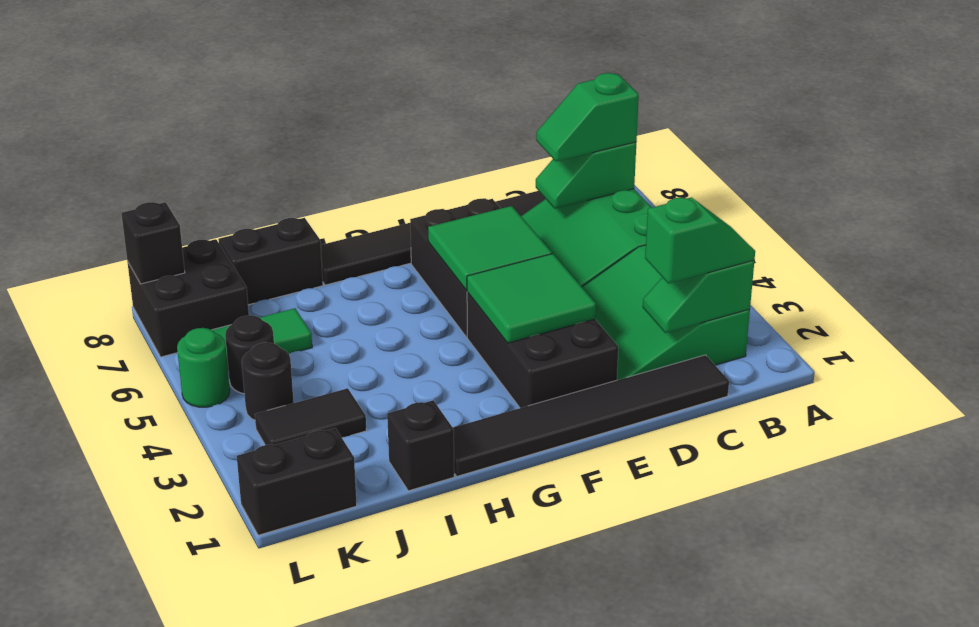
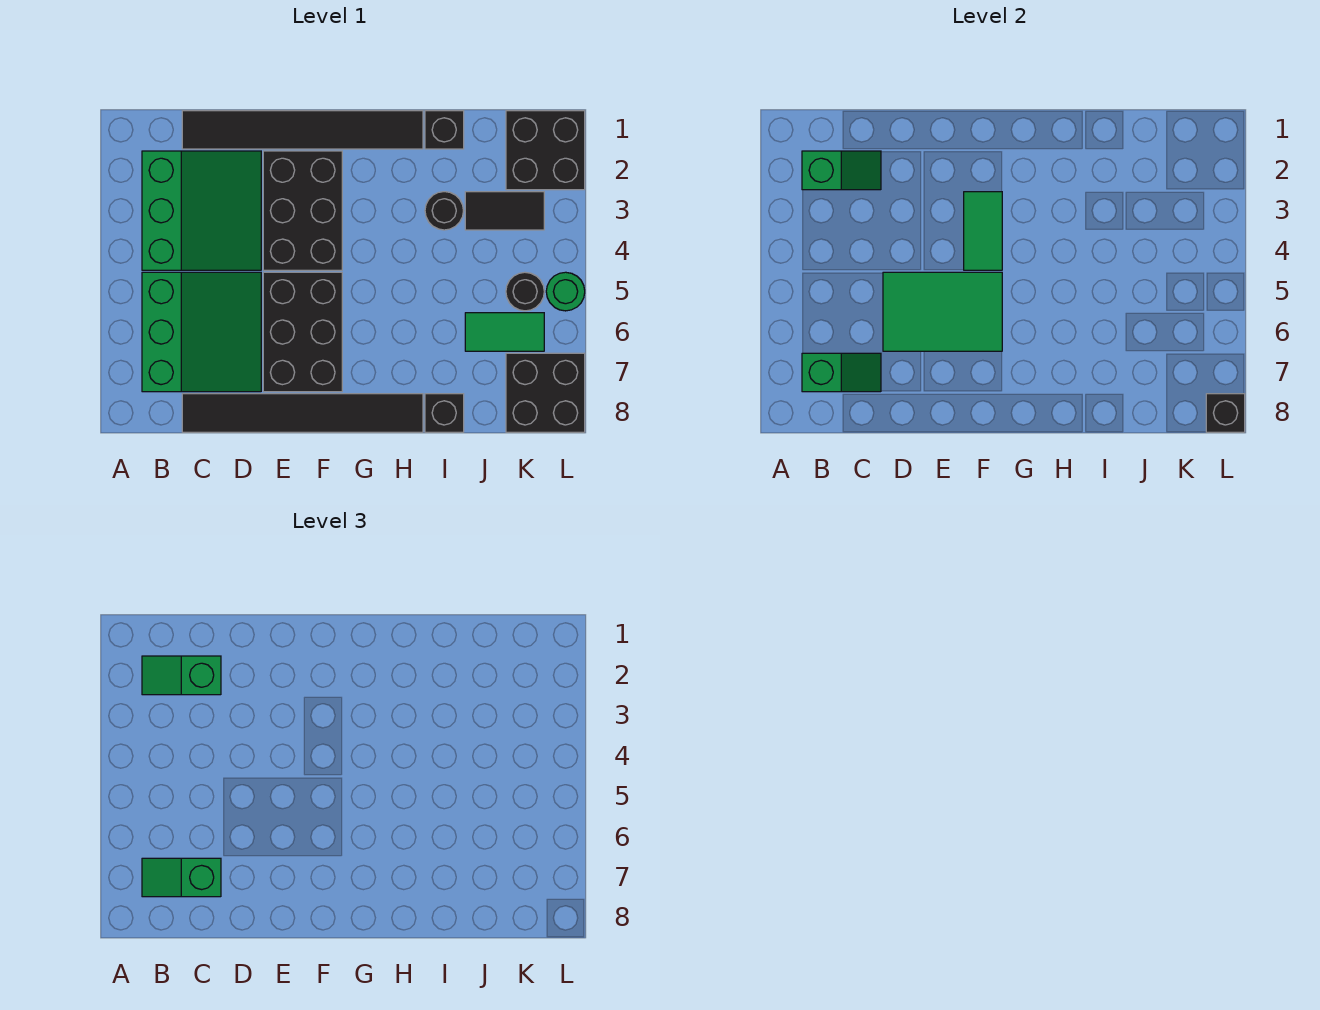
green 1x2 slope [536,73,639,161] -> green 1x2 slope turned to [142,858,221,897]
green 2x2 tile [467,254,596,343] -> green 1x2 tile [964,192,1002,270]
green 2x2 tile [428,206,552,290] -> green 2x3 tile [883,272,1002,351]
black 1x2 brick [218,218,323,305] -> black 1x1 brick [425,394,464,432]
black 1x2 brick [237,428,357,535] -> black 2x2 brick [506,111,585,190]
black 1x1 round brick [242,343,294,420] -> black 1x1 round brick moved to [425,192,463,230]

